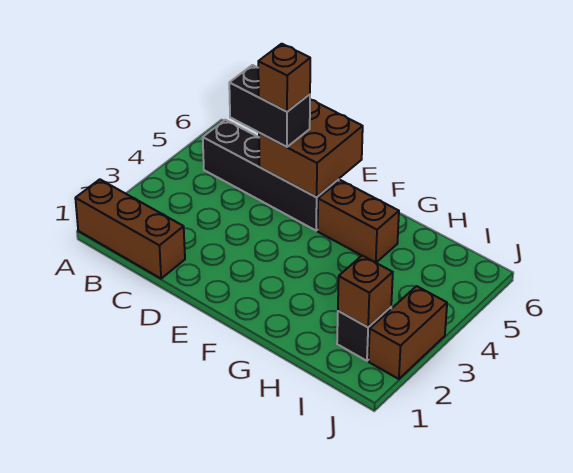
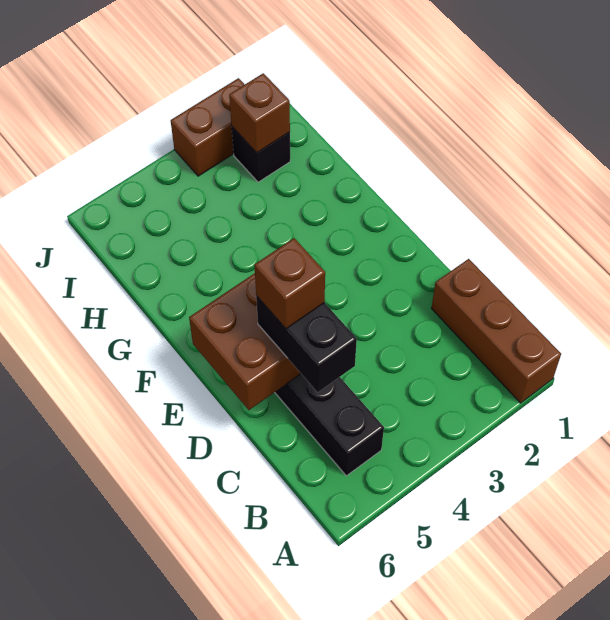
brown 1x2 brick [318,180,399,263] -> none

